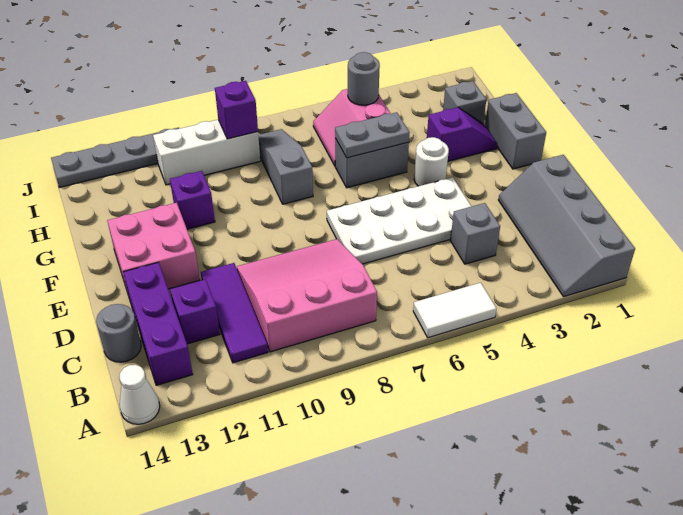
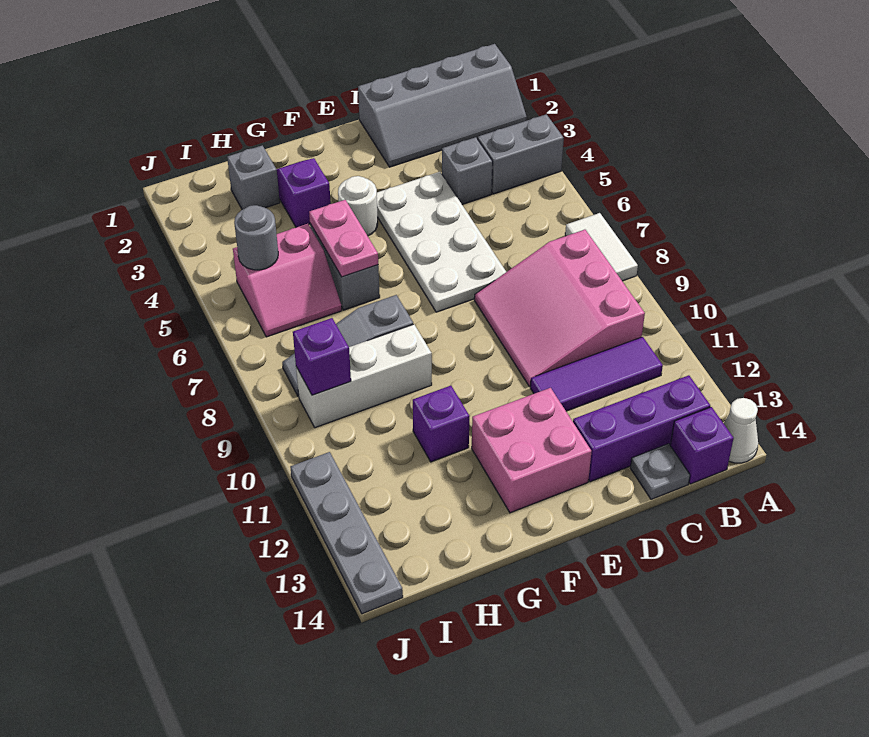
white 1x2 tile [413,283,496,338] -> white 1x2 tile moved to [565,213,638,281]
purple 1x1 brick [170,279,220,344] -> purple 1x1 brick moved to [670,407,734,484]
grey 1x1 round brick [96,304,141,362] -> grey 1x1 plate [630,444,690,499]
grey 1x2 brick [485,93,546,169] -> grey 1x2 brick moved to [478,114,564,194]
grey 1x2 plate [335,112,410,158] -> pink 1x2 plate [309,200,378,277]
white 1x3 brick [153,120,260,185] -> white 1x3 brick turned to [296,324,432,428]

